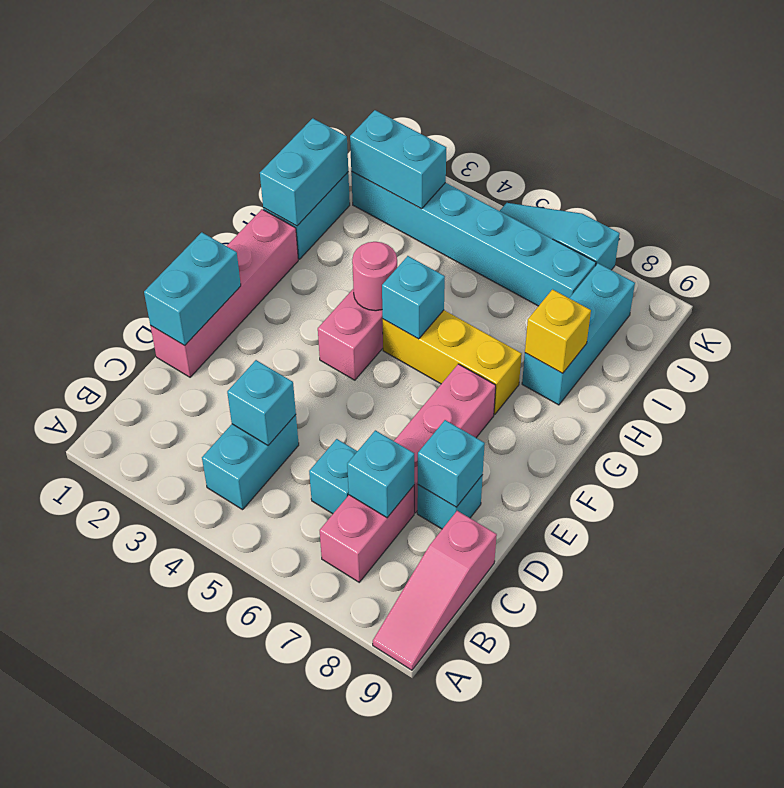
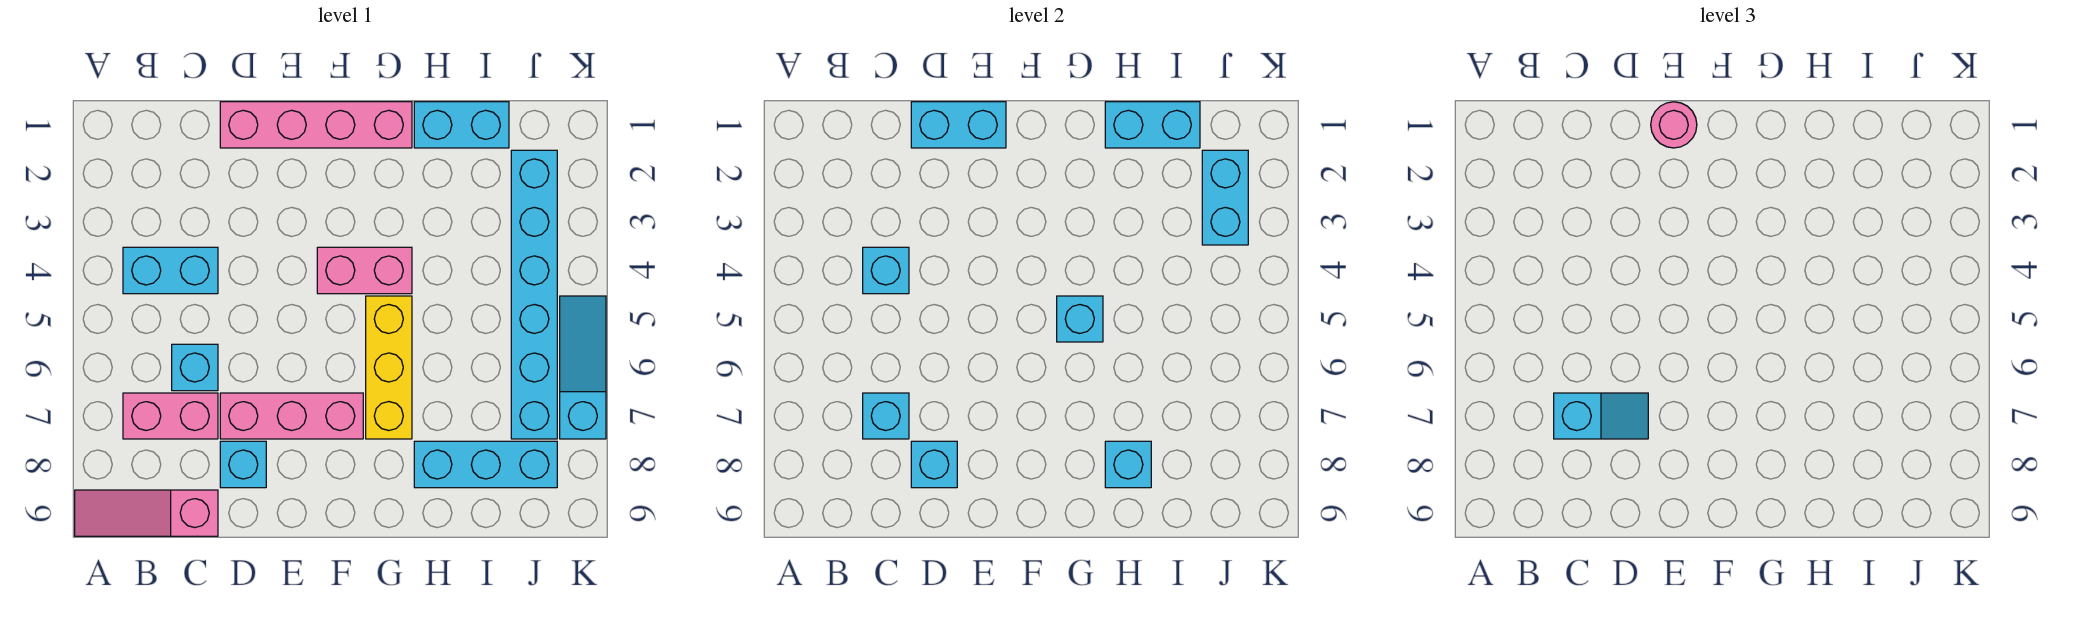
none -> cyan 1x2 slope [1554,393,1648,439]
pink 1x1 round brick [352,242,397,311] -> pink 1x1 round brick moved to [1651,102,1697,148]
yellow 1x1 brick [525,289,591,373] -> cyan 1x1 brick [1105,441,1151,488]

